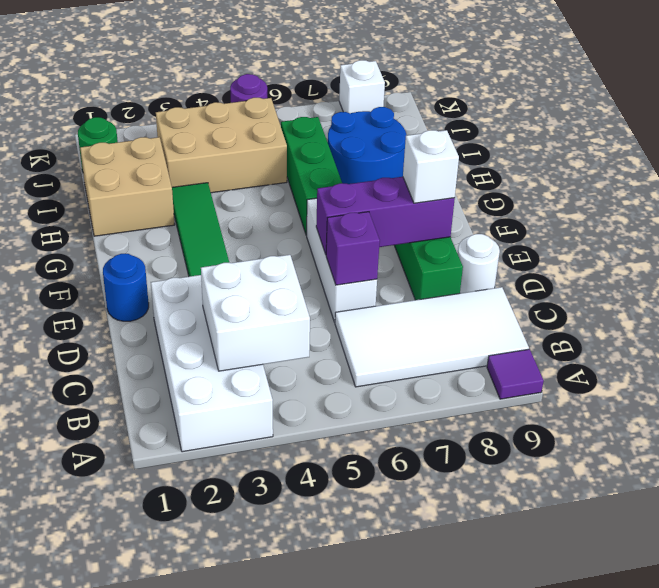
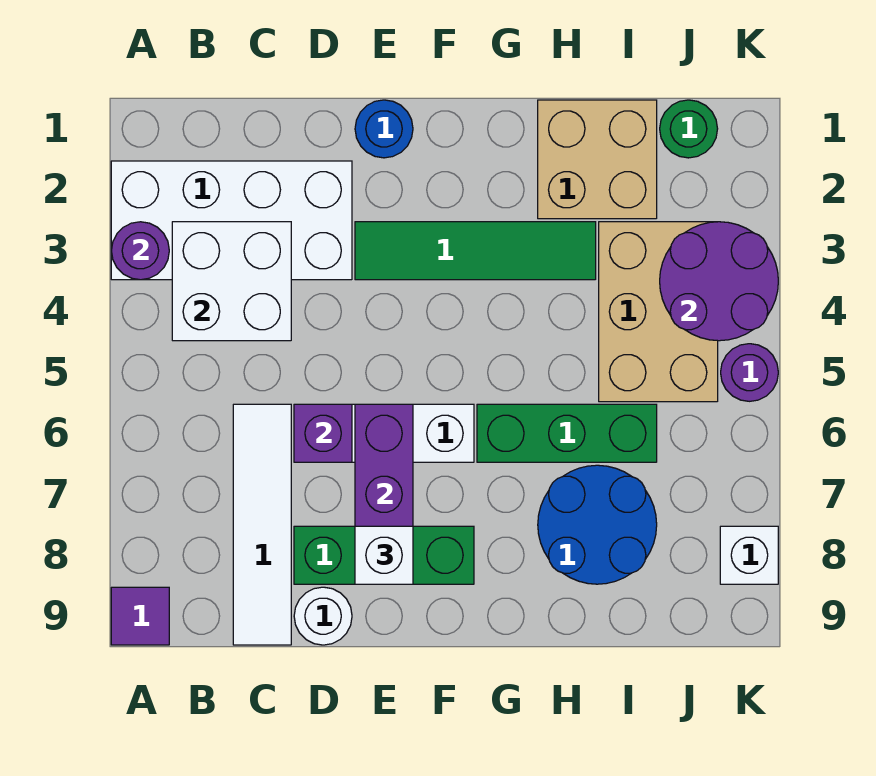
none -> purple 1x1 round brick [111,222,169,280]
white 2x4 tile [335,287,529,387] -> white 1x4 tile [233,404,291,645]
none -> purple 2x2 round brick [660,222,778,341]

